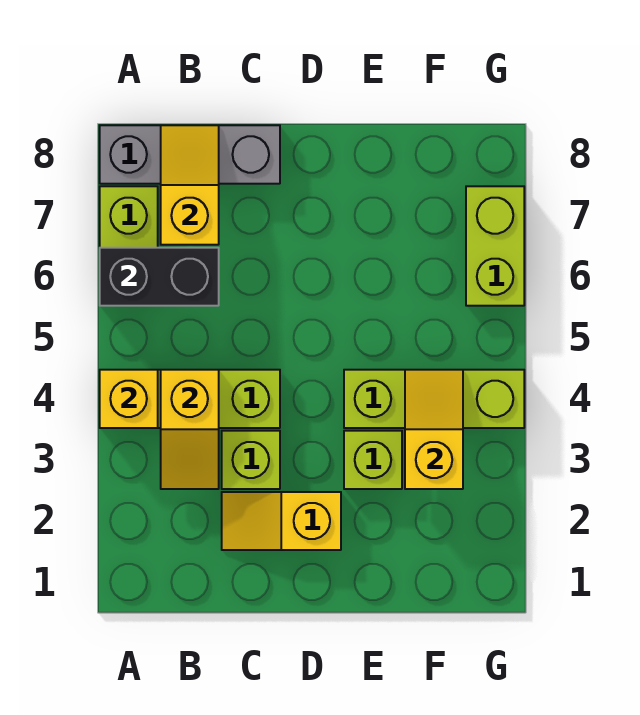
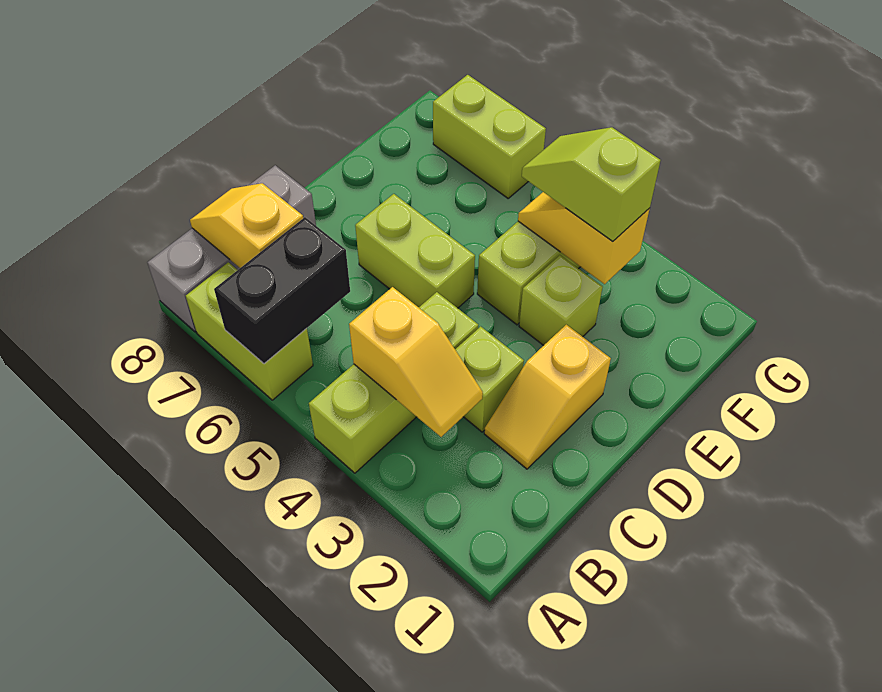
yellow 1x1 brick [100,370,158,428] -> none
none -> lime 1x2 brick [355,194,475,308]
none -> lime 1x2 slope [522,127,661,241]

